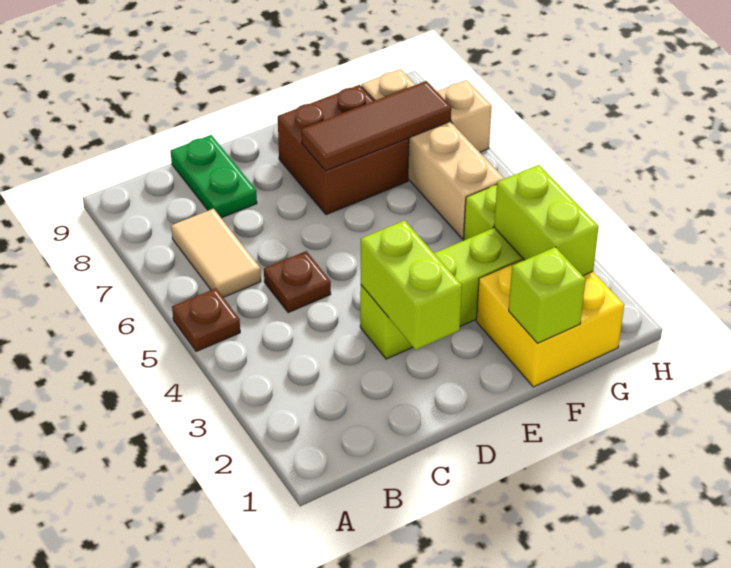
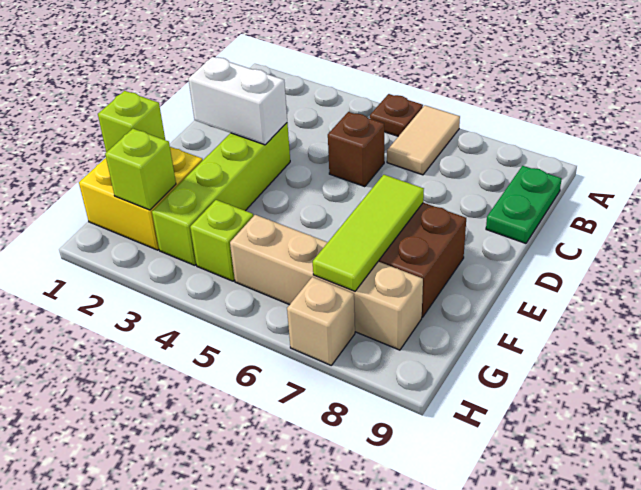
tan 1x2 tile [171,209,261,297] -> tan 1x2 tile turned to [387,105,460,175]
brown 1x1 plate [264,251,331,312] -> brown 1x1 brick [328,112,384,187]
green 1x2 plate [171,135,257,218] -> green 1x2 plate turned to [486,166,562,243]
lime 1x2 brick [361,220,462,350] -> white 1x2 brick [188,57,287,145]
brown 1x3 tile [301,81,451,171] -> lime 1x3 tile [313,175,424,291]
lime 1x2 brick [494,165,599,276] -> lime 1x1 brick [105,129,176,210]

